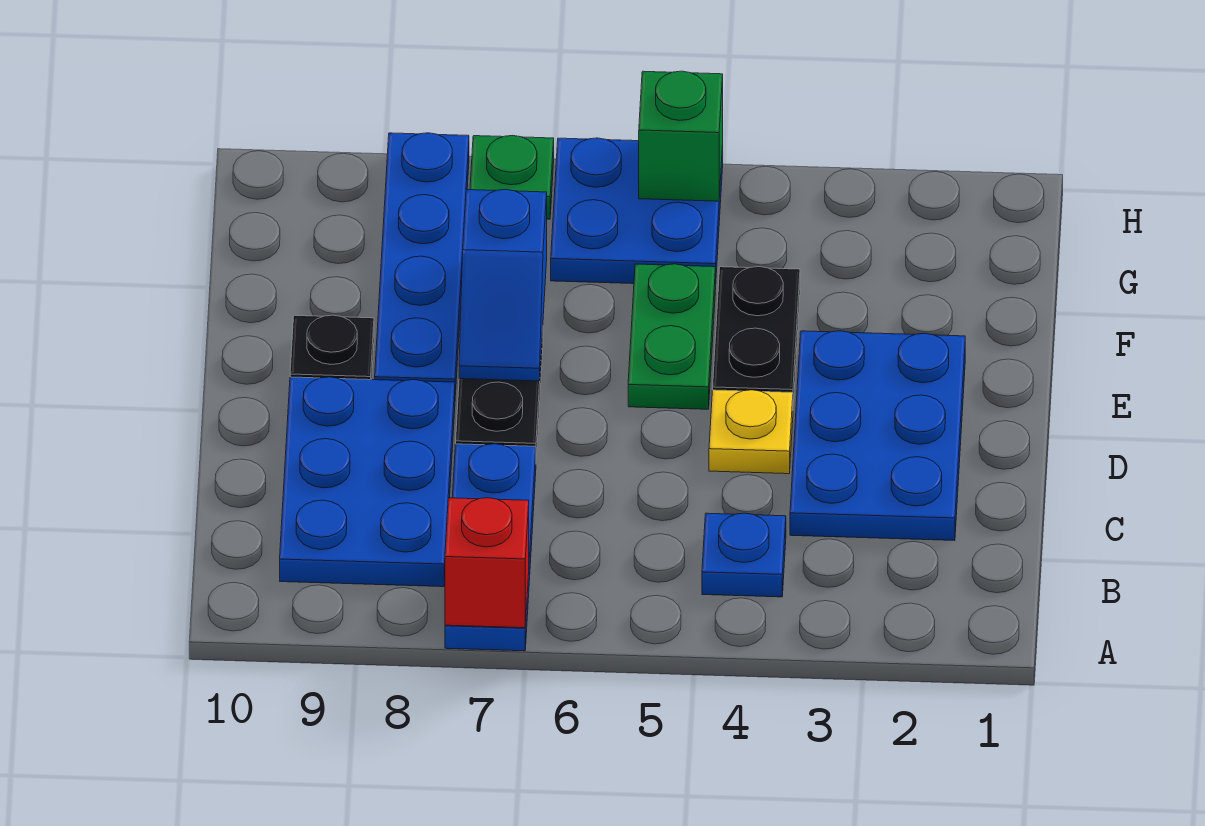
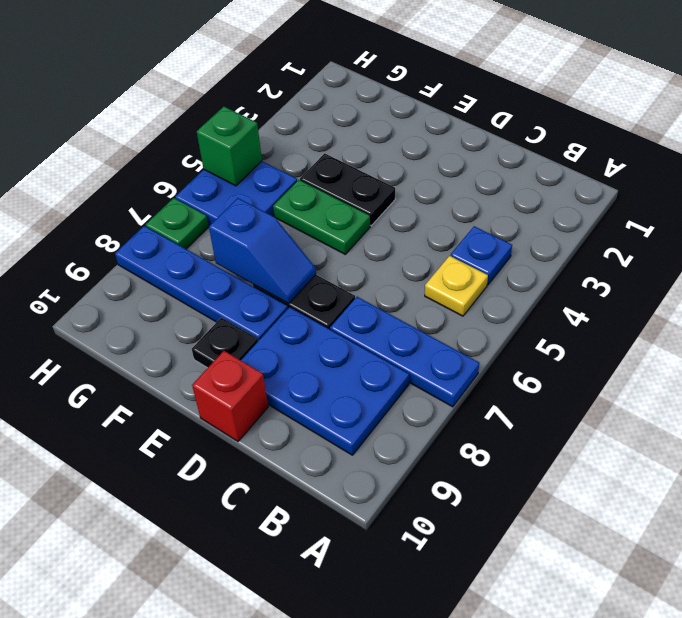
red 1x1 brick [445,498,529,628] -> red 1x1 brick moved to [192,351,268,441]
blue 2x3 plate [790,331,965,540] -> none
yellow 1x1 plate [709,390,793,474] -> yellow 1x1 plate moved to [425,256,488,316]

